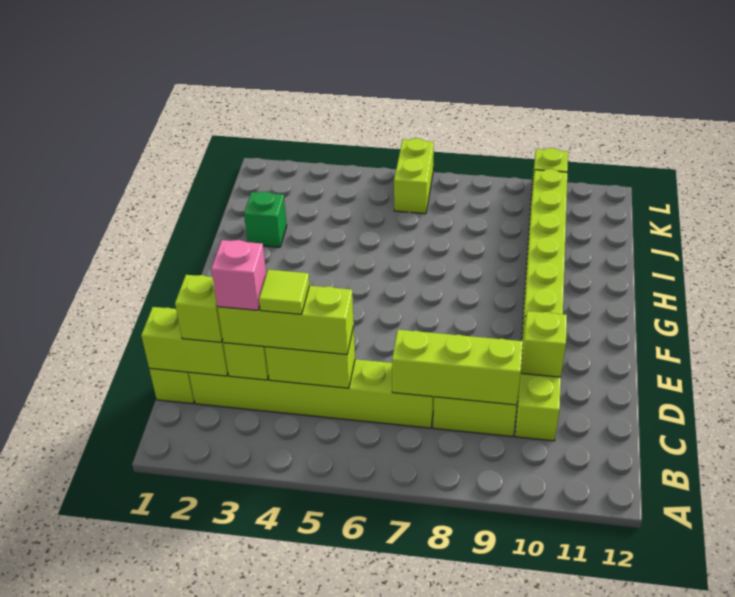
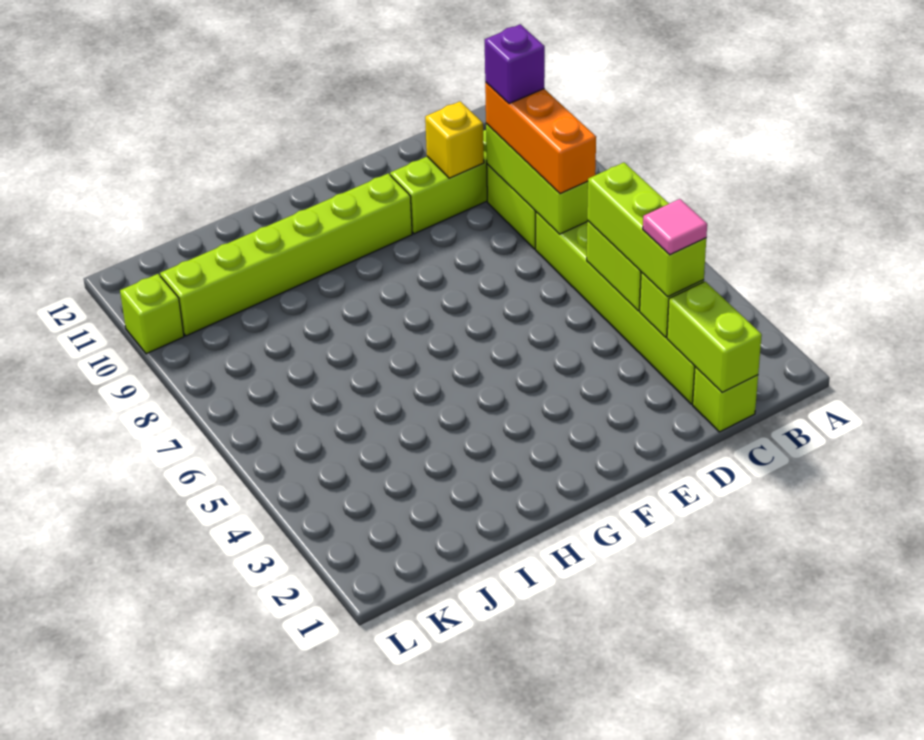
lime 1x1 brick [175,275,223,342] -> none
pink 1x1 brick [211,240,266,310] -> pink 1x1 tile [643,199,707,255]
lime 1x1 tile [259,270,309,314] -> none
none -> orange 1x3 brick [485,82,596,194]
none -> purple 1x1 brick [485,24,545,104]
lime 1x1 brick [521,311,567,377] -> yellow 1x1 brick [425,101,484,178]
green 1x1 brick [244,191,287,247] -> none
lime 1x2 brick [394,138,434,214] -> none

